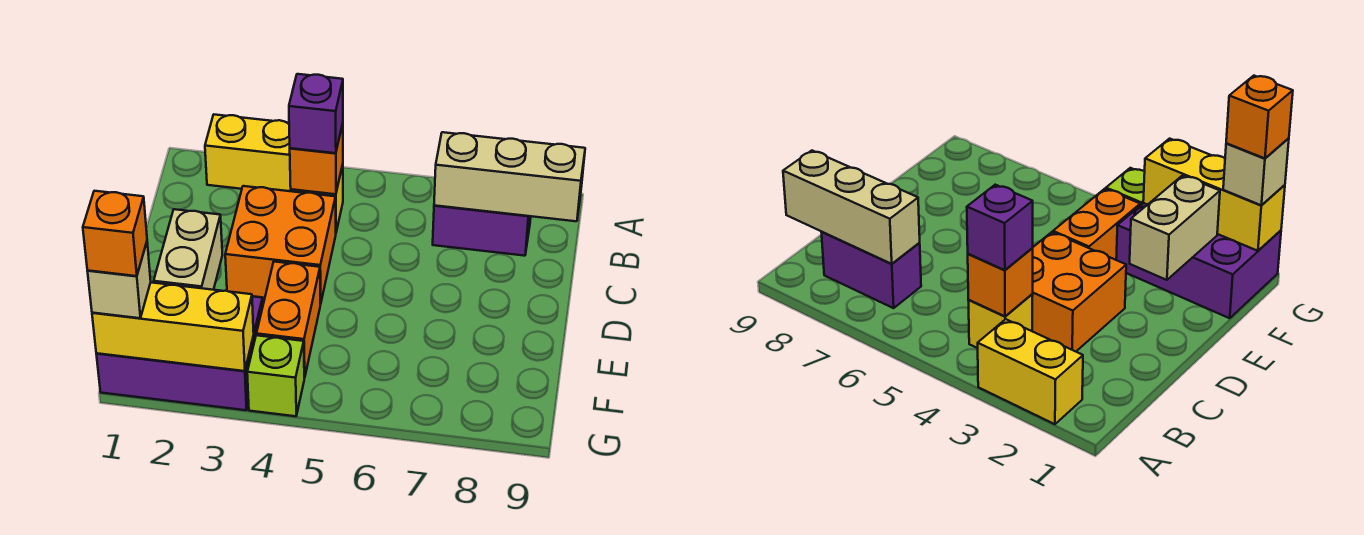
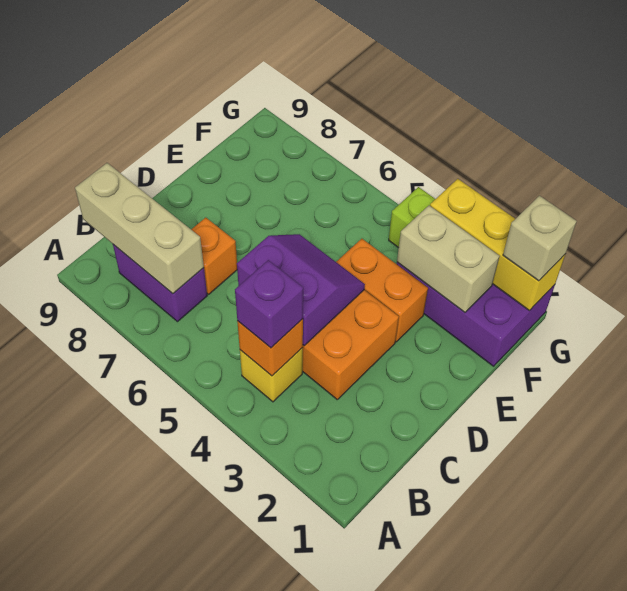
yellow 1x2 brick [205,115,291,191] -> none
none -> purple 2x2 slope [237,234,365,346]
tan 1x2 brick [154,209,222,290] -> tan 1x2 brick turned to [397,206,499,312]
orange 1x2 brick [256,262,320,378] -> orange 1x2 brick turned to [336,239,428,342]
orange 1x1 brick [83,191,147,276] -> orange 1x1 brick moved to [191,218,237,294]

